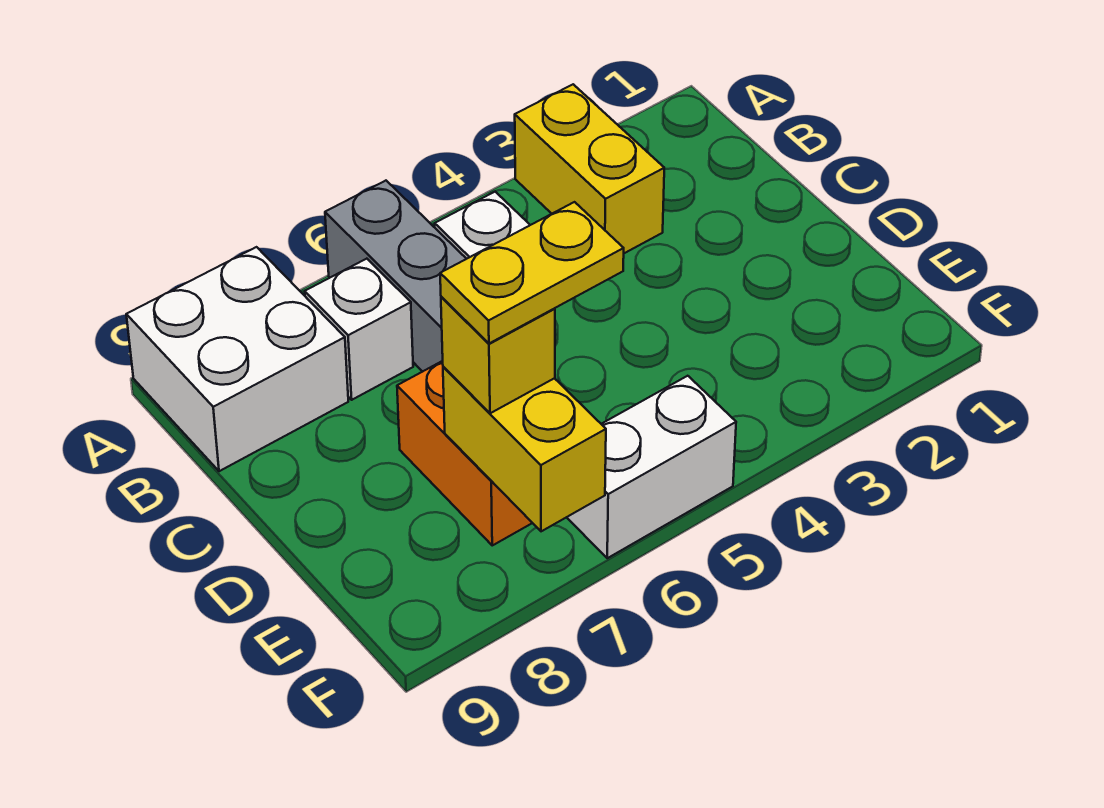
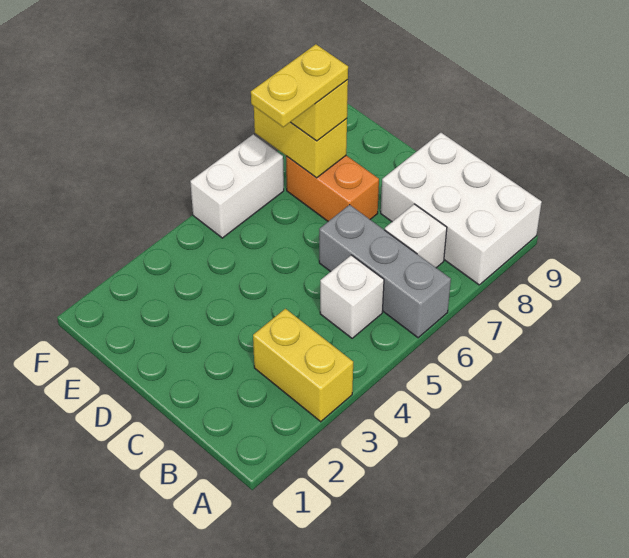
white 2x2 brick [126,247,348,471] -> white 2x3 brick [381,133,542,285]

